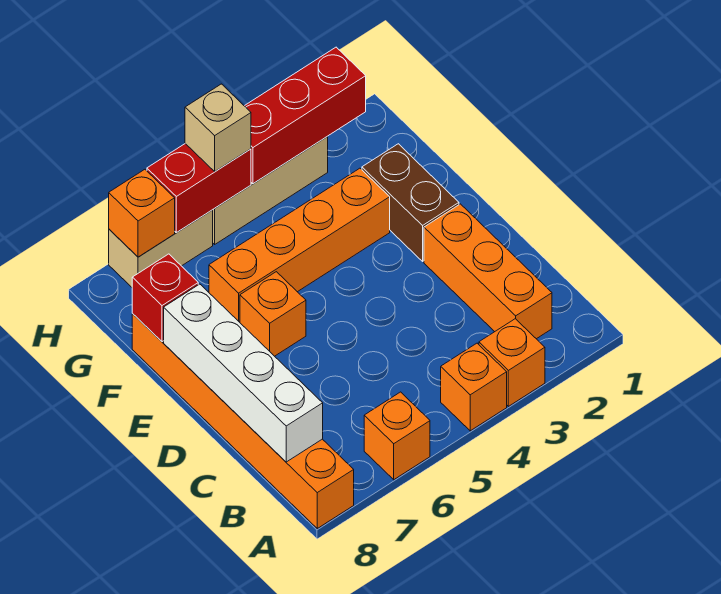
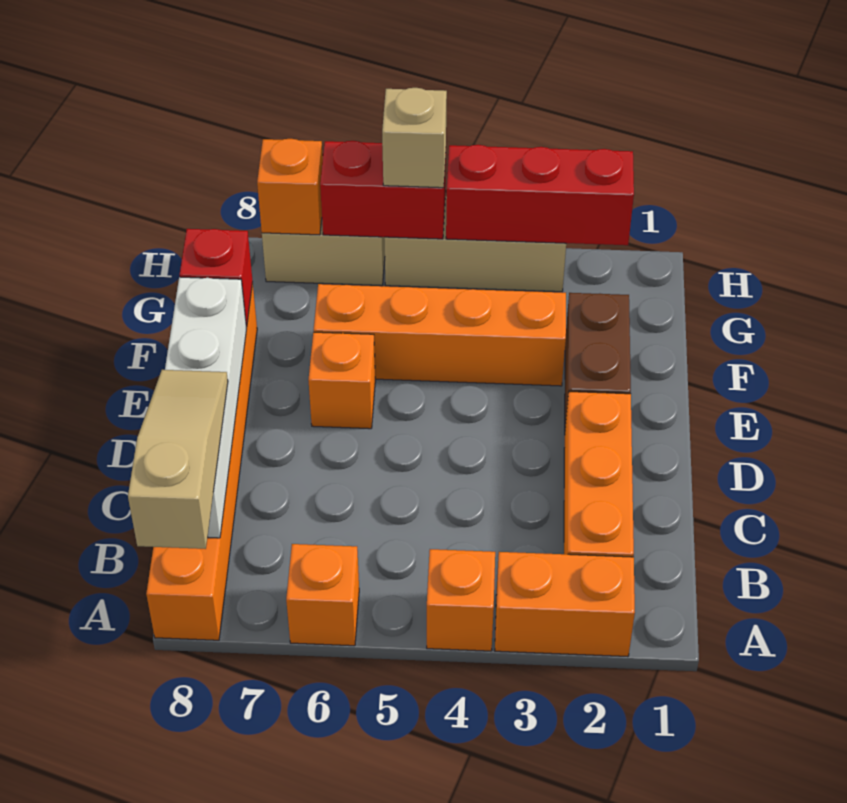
orange 1x1 brick [479,319,545,406] -> orange 1x2 brick [495,552,635,657]
none -> tan 1x3 slope [128,370,228,549]

